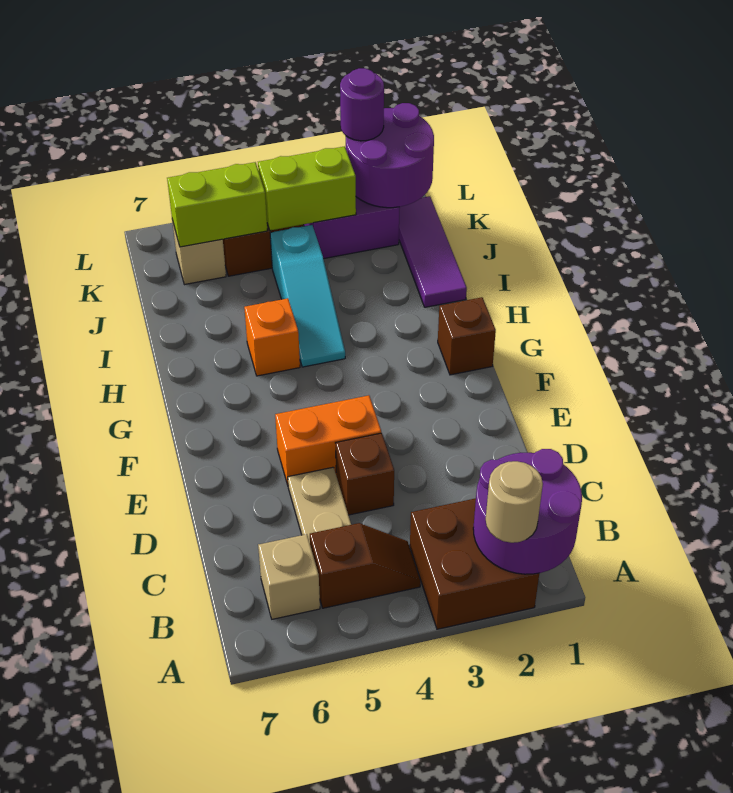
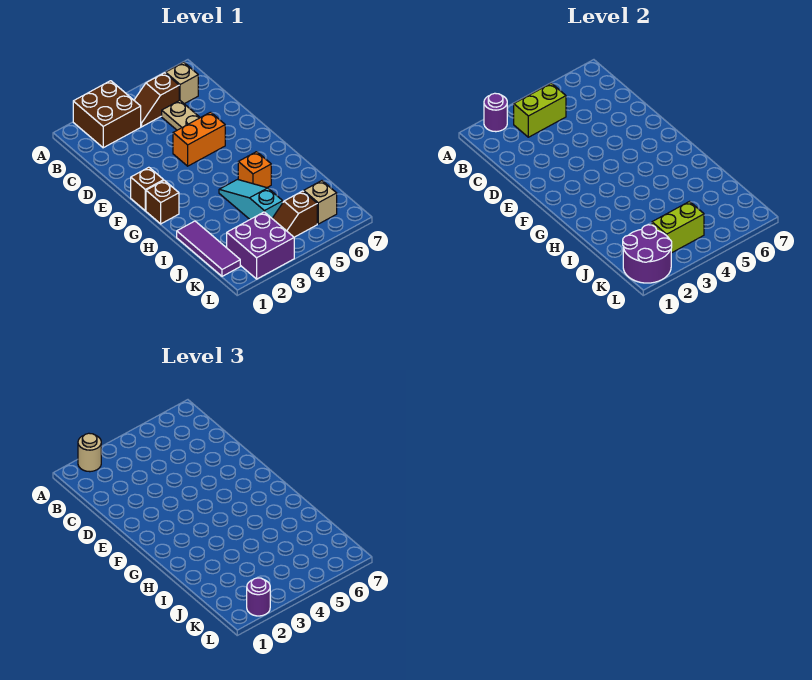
purple 2x2 round brick [473,449,582,574] -> purple 1x1 round brick [484,93,507,132]
brown 1x1 brick [336,433,394,515] -> brown 1x1 brick moved to [131,167,164,211]
lime 1x2 brick [167,162,267,247] -> lime 1x2 brick moved to [514,83,566,137]

